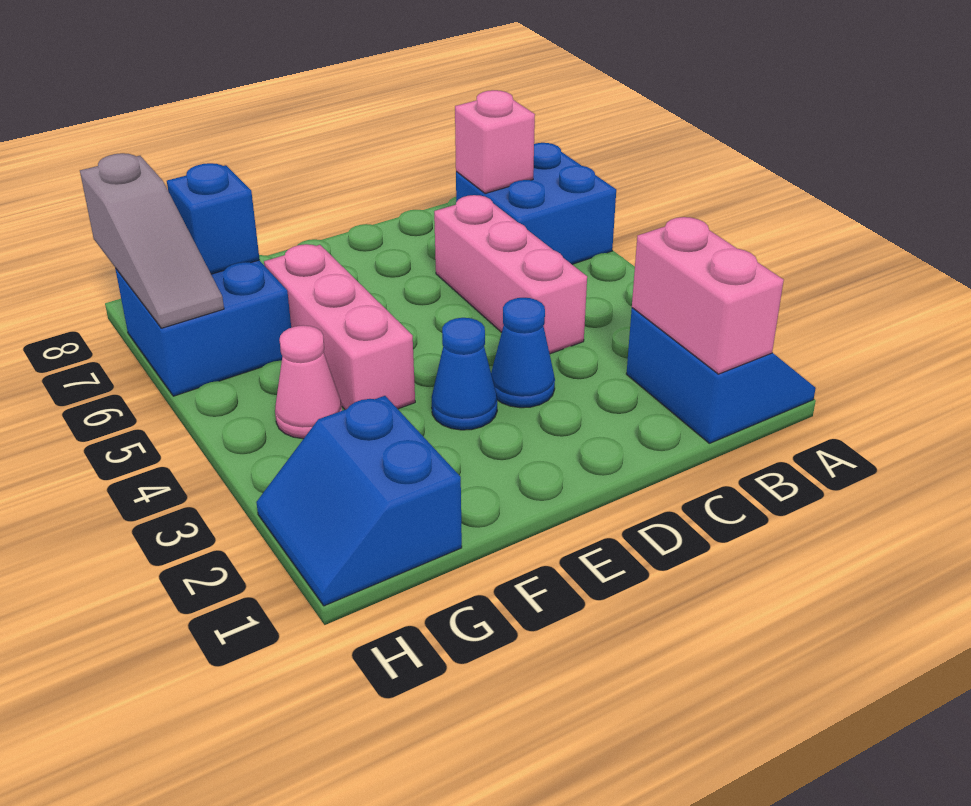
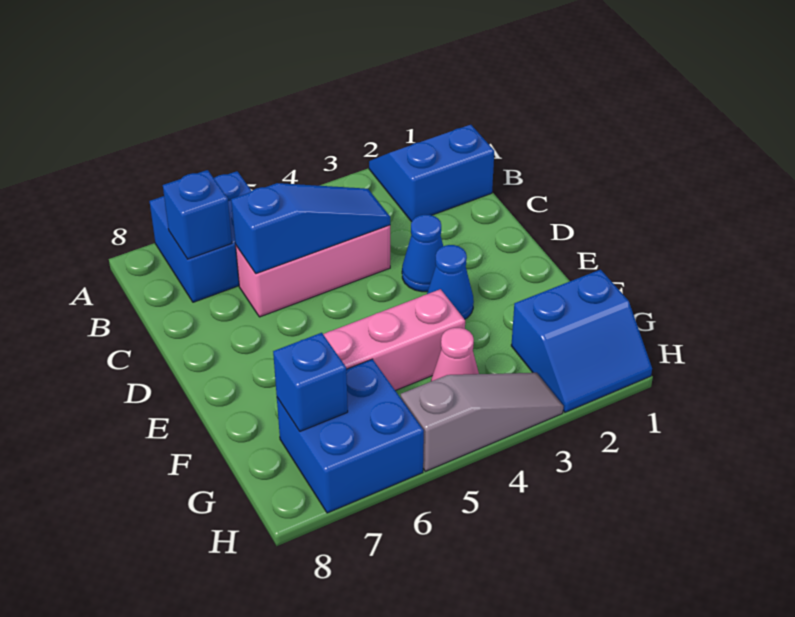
pink 1x2 brick [632,217,784,374] -> none
pink 1x1 brick [455,90,535,193] -> blue 1x1 brick [163,170,232,259]
none -> blue 1x3 slope [231,183,390,274]
grey 1x3 slope [80,153,224,328] -> grey 1x3 slope moved to [401,373,563,471]

